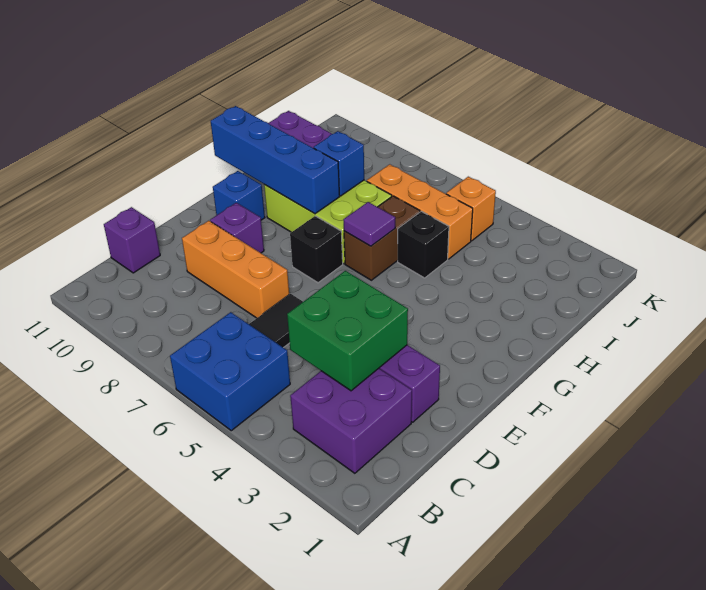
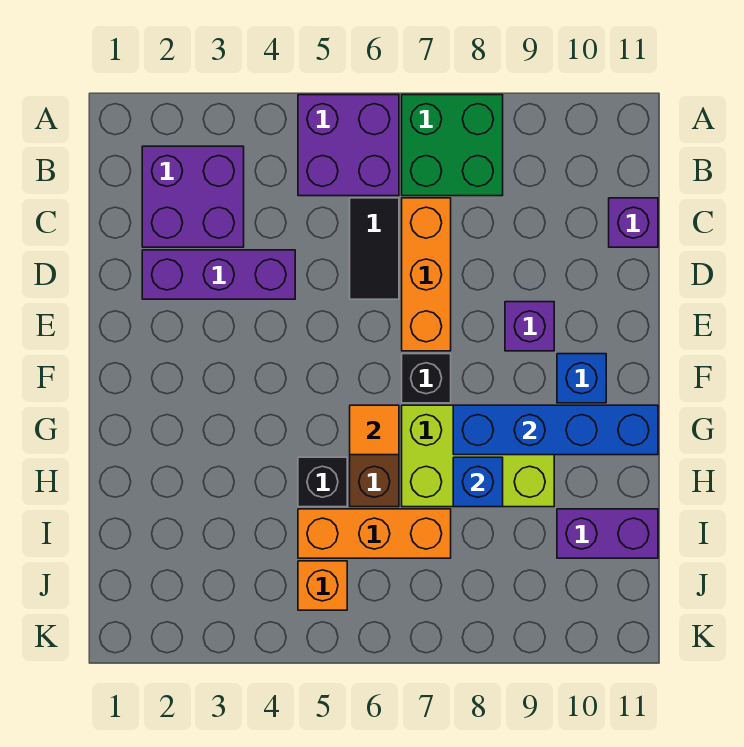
blue 2x2 brick [170,312,290,431] -> purple 2x2 brick [298,95,399,196]
green 2x2 brick [287,271,408,391] -> green 2x2 brick moved to [402,95,503,196]
orange 1x3 brick [182,221,289,318] -> orange 1x3 brick turned to [402,198,451,351]
purple 1x1 tile [343,202,395,246] -> orange 1x1 tile [350,405,399,455]

